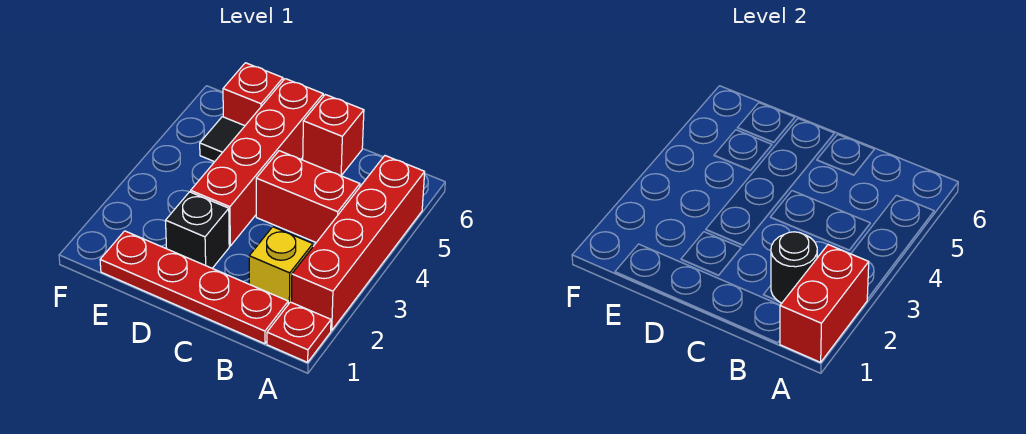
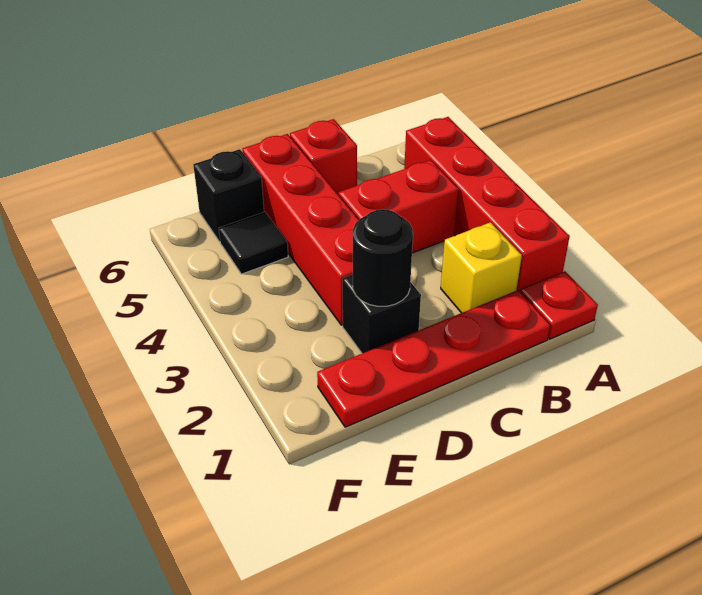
red 1x2 brick [780,245,869,362] -> none
black 1x1 round brick [771,232,817,303] -> black 1x1 round brick moved to [353,209,413,306]
red 1x1 brick [223,63,283,126] -> black 1x1 brick [193,149,264,242]

